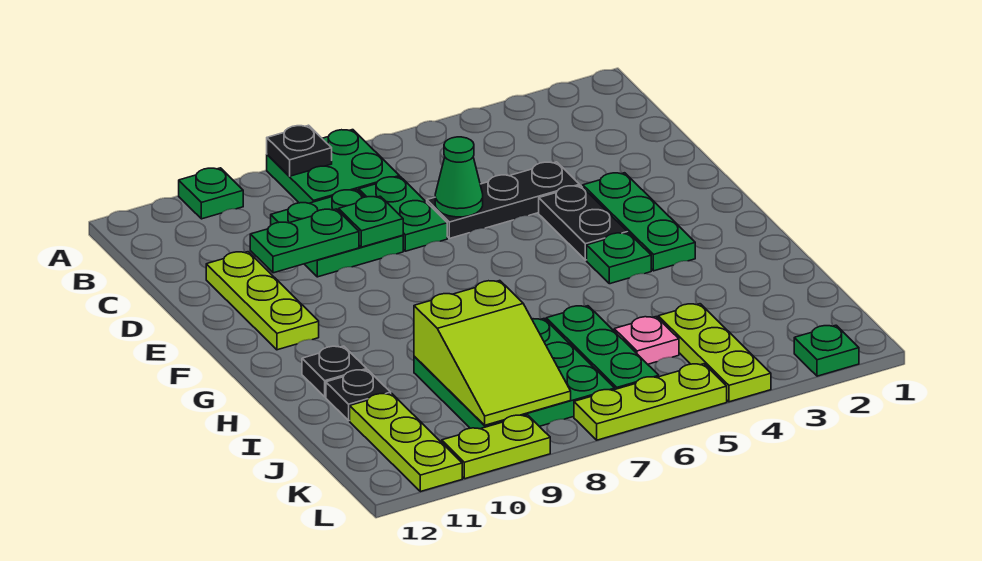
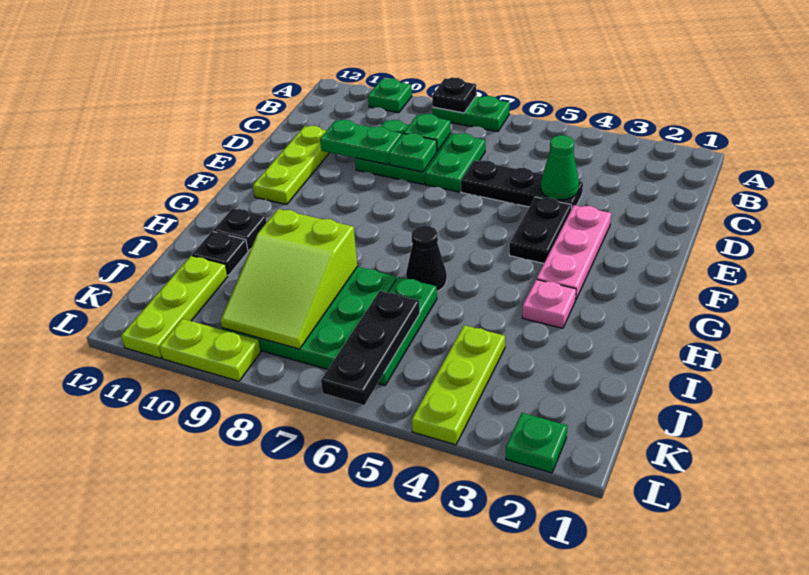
green 2x2 plate [267,130,400,203] -> green 1x2 plate [433,96,510,132]
green 1x1 cone [435,137,483,217] -> green 1x1 cone moved to [541,135,579,200]
green 1x3 plate [583,173,695,271] -> pink 1x3 plate [537,205,611,300]
green 1x1 plate [587,233,651,284] -> green 1x1 plate moved to [404,114,451,151]
none -> black 1x1 cone [406,226,447,291]
pink 1x1 plate [614,317,679,364] -> pink 1x1 plate moved to [522,279,576,328]
none -> black 1x3 plate [321,291,420,405]
lime 1x3 plate [574,364,727,440] -> none

